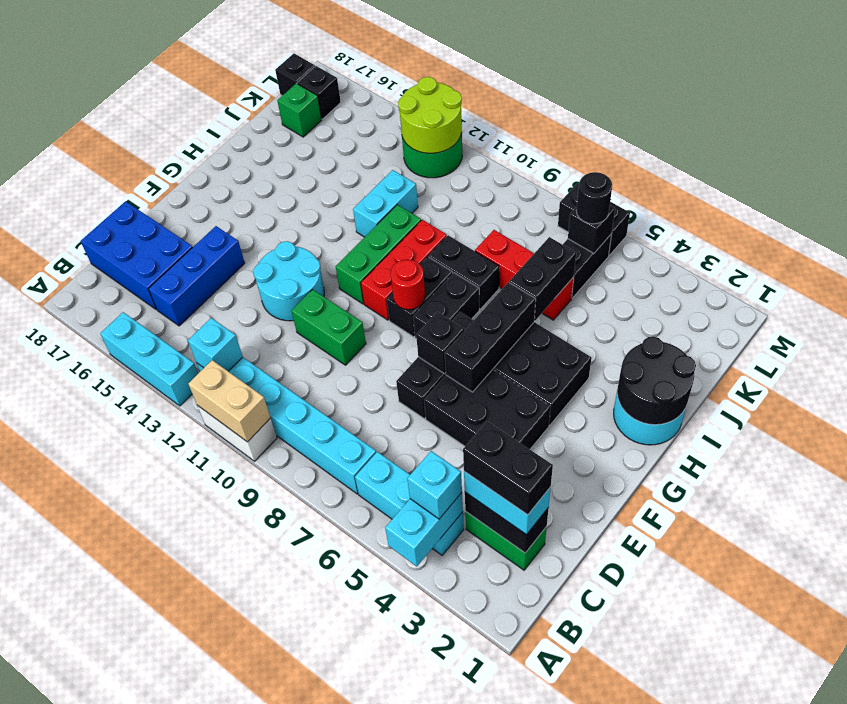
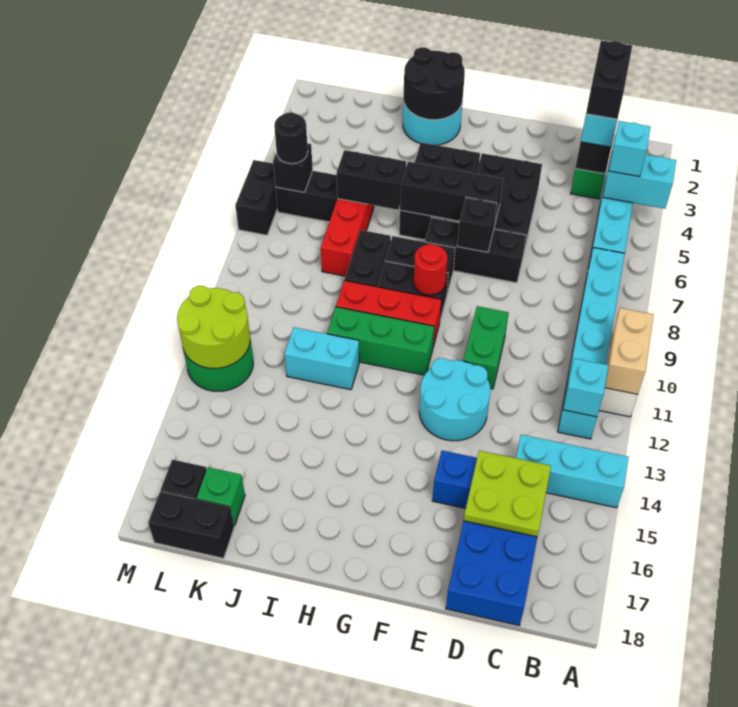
cyan 1x3 brick [100,312,198,406] -> cyan 1x3 brick turned to [516,435,629,508]
none -> lime 2x2 plate [464,451,551,537]
black 1x1 brick [275,54,315,96] -> black 1x2 brick [148,491,234,558]

